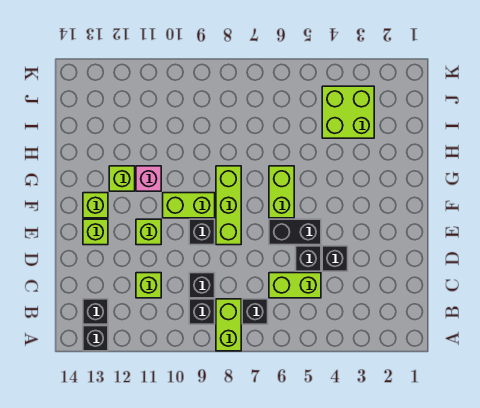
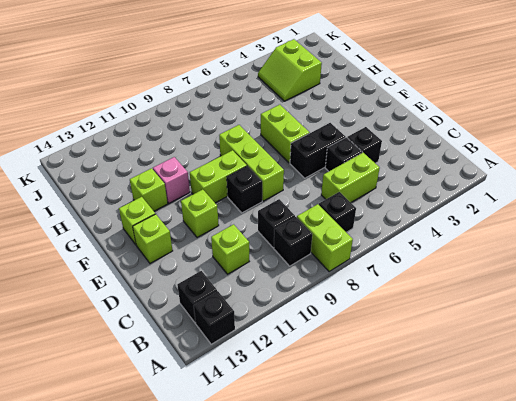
lime 2x2 brick [322,86,374,138] -> lime 2x2 slope [258,39,322,101]

